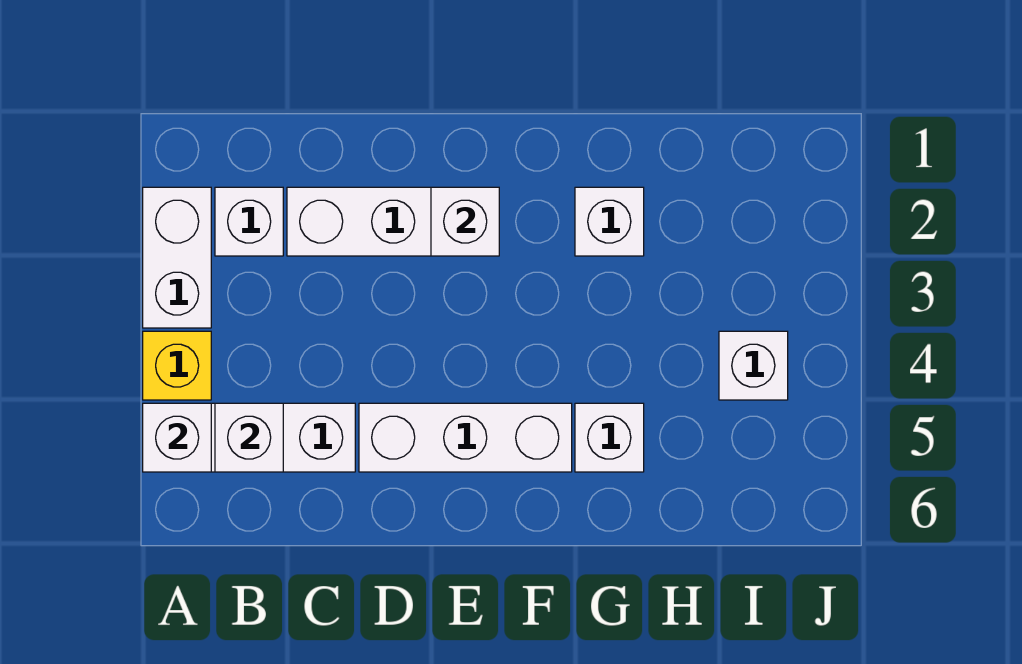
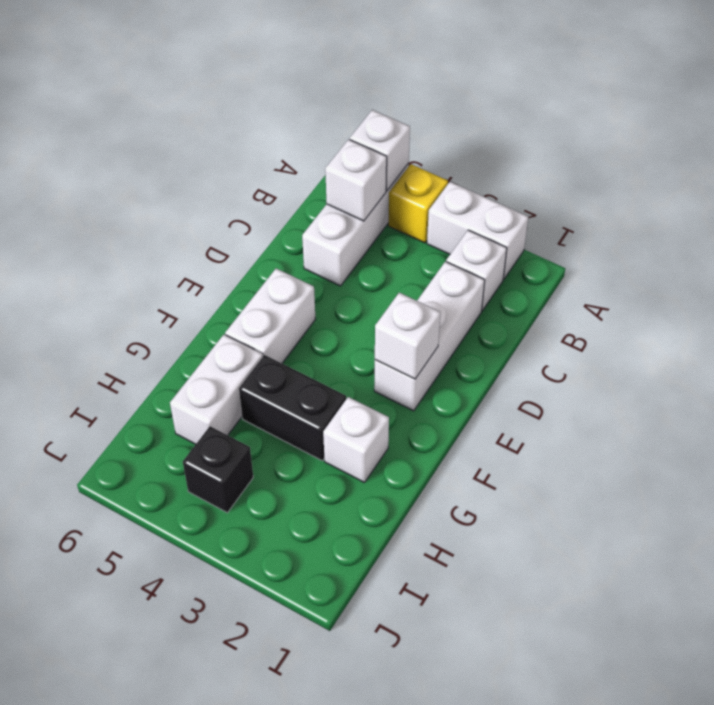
white 1x3 brick [359,403,572,472] -> white 1x2 brick [225,268,315,363]
none -> black 1x2 brick [239,355,346,461]
white 1x1 brick [575,403,644,472] -> white 1x2 brick [170,335,263,444]
white 1x1 brick [719,331,788,400] -> black 1x1 brick [183,426,253,513]

